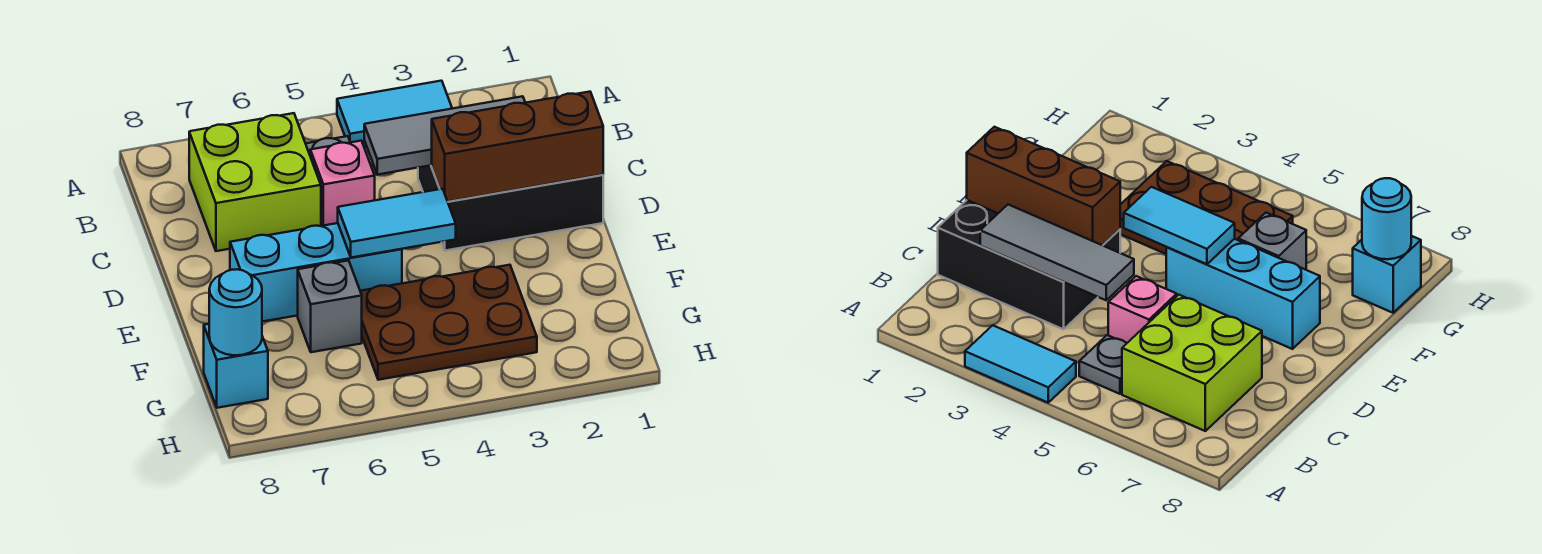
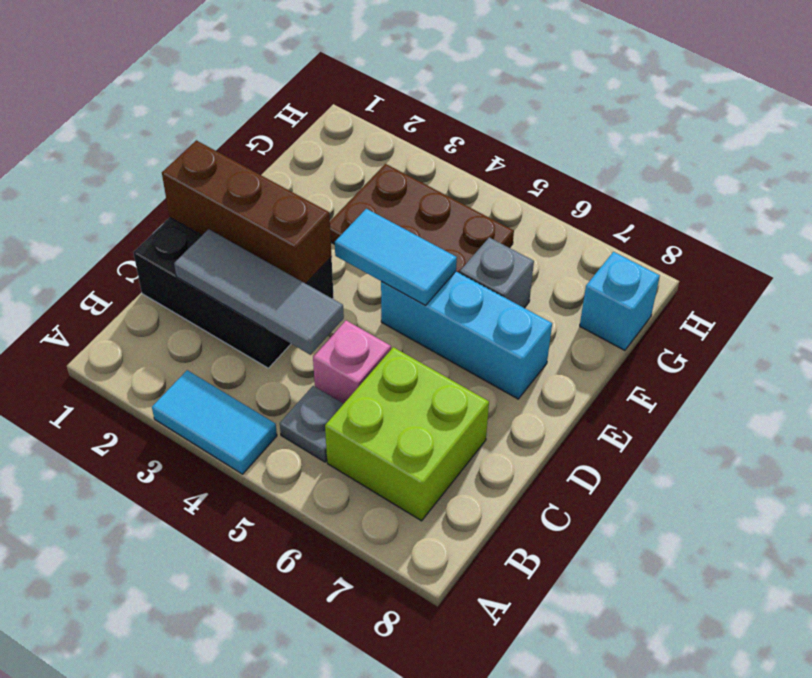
cyan 1x1 round brick [209,269,262,355] -> none

